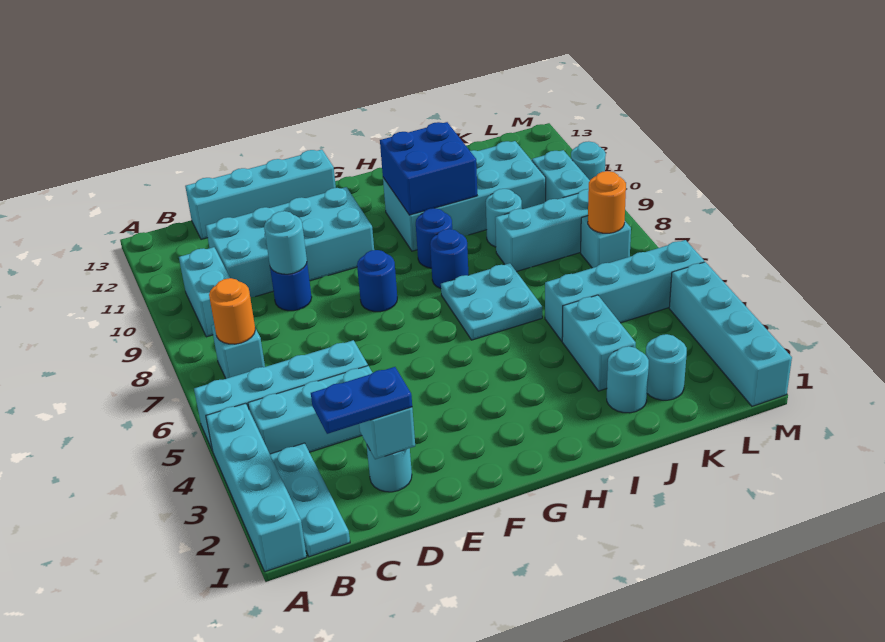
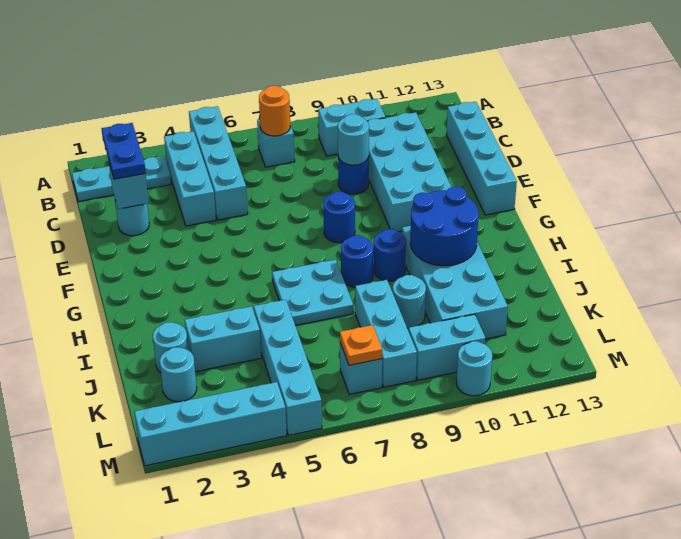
cyan 1x4 brick [206,403,307,572] -> none
blue 2x2 brick [380,122,477,215] -> blue 2x2 round brick [410,187,479,266]
orange 1x1 round brick [588,171,626,233] -> orange 1x1 plate [340,325,382,365]

